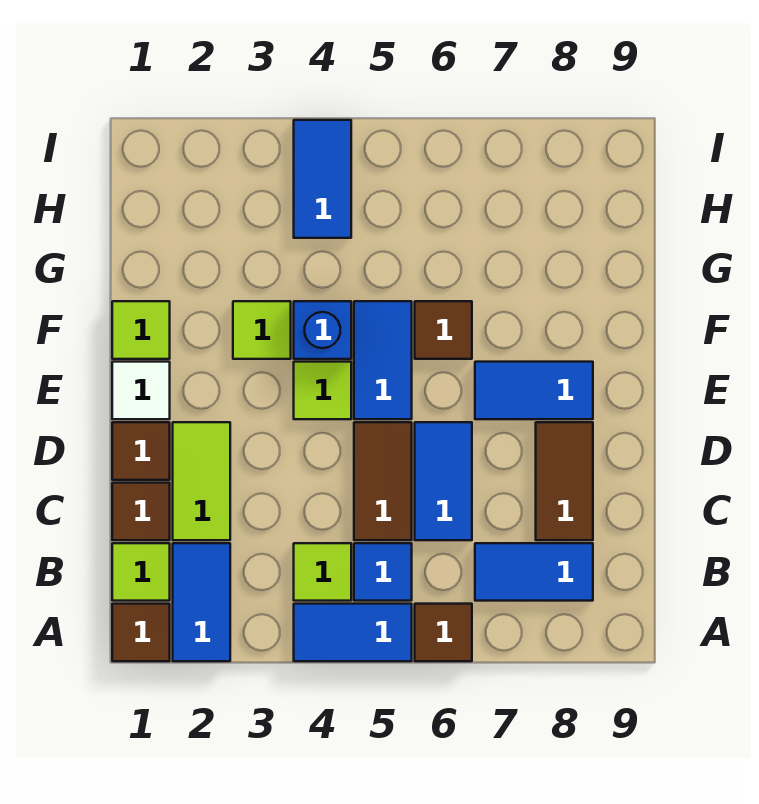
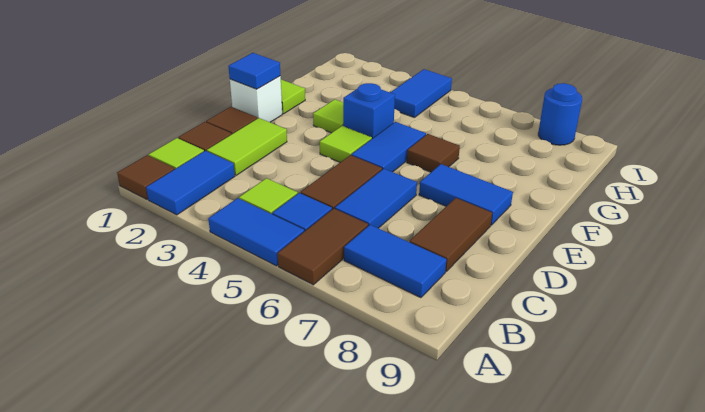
brown 1x1 tile [415,604,472,661] -> brown 1x2 tile [277,208,368,285]
white 1x1 tile [112,362,170,419] -> white 1x1 brick [230,76,282,122]
none -> blue 1x1 tile [228,53,280,89]
none -> blue 1x1 round brick [538,83,582,145]

